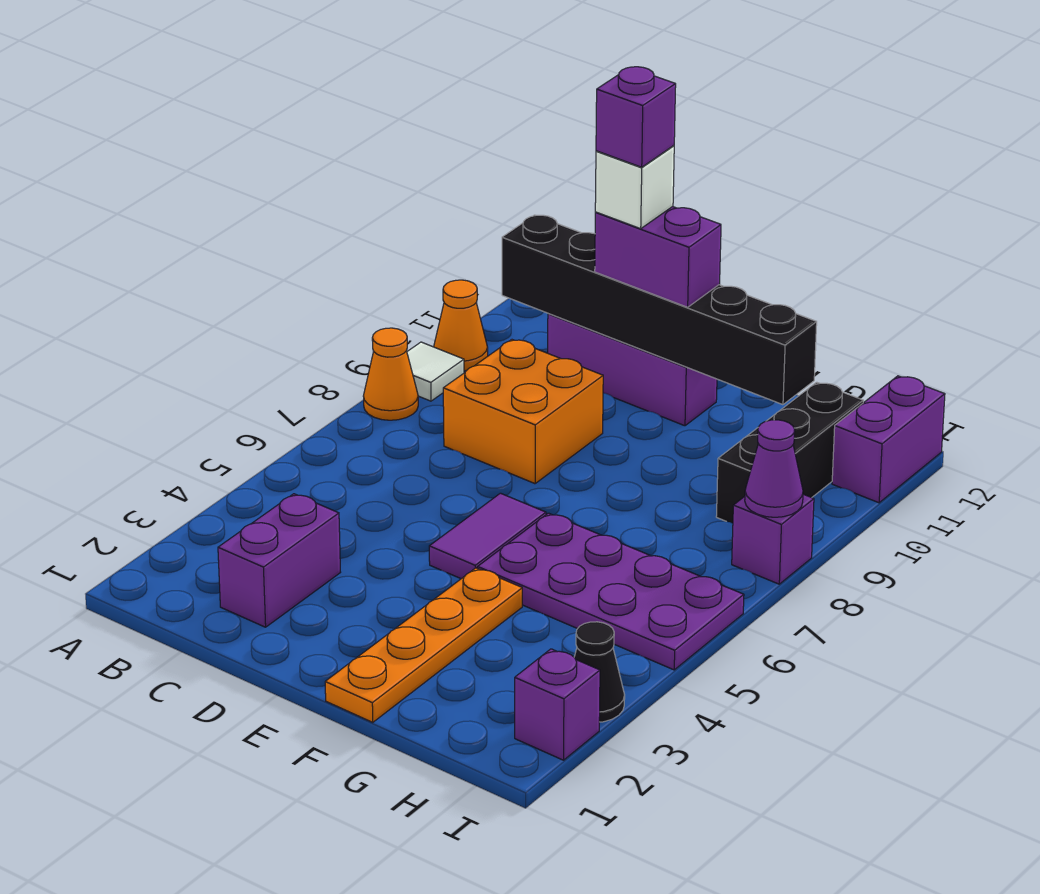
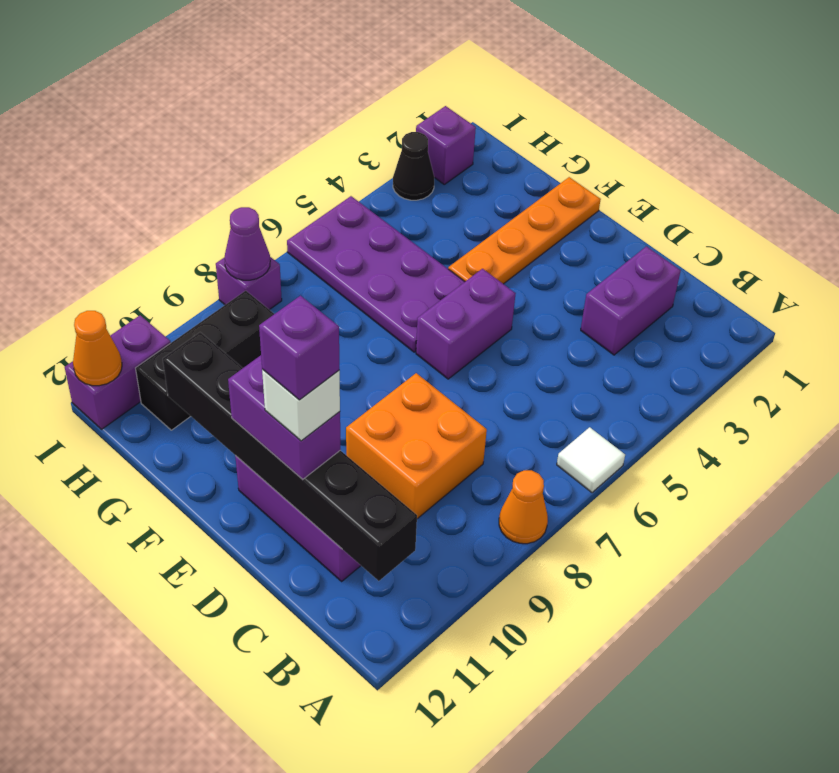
white 1x1 tile [407,342,464,401] -> white 1x1 tile moved to [557,427,625,493]
orange 1x1 cone [434,280,488,371] -> orange 1x1 cone moved to [73,311,122,386]
purple 1x2 tile [429,493,546,579] -> purple 1x2 brick [416,269,516,379]

